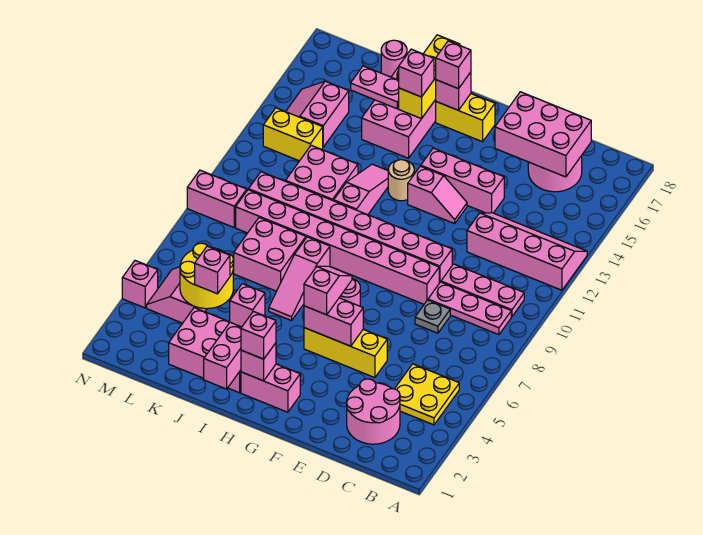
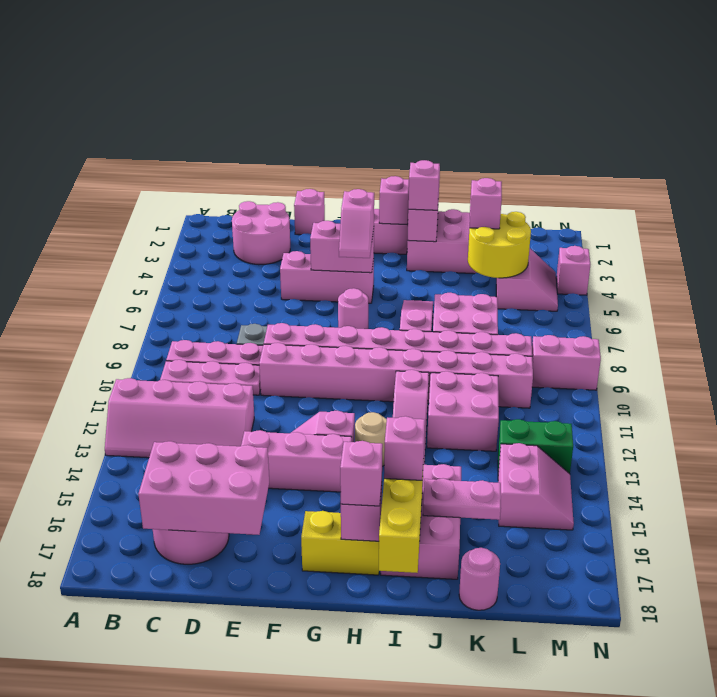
yellow 2x2 plate [395,364,459,425] -> none
yellow 1x3 brick [304,328,387,378] -> pink 1x3 brick [280,251,374,303]
pink 1x1 brick [241,311,276,359] -> pink 1x1 brick moved to [294,189,325,235]
yellow 1x2 brick [263,108,323,161] -> green 1x2 brick [498,419,573,474]

